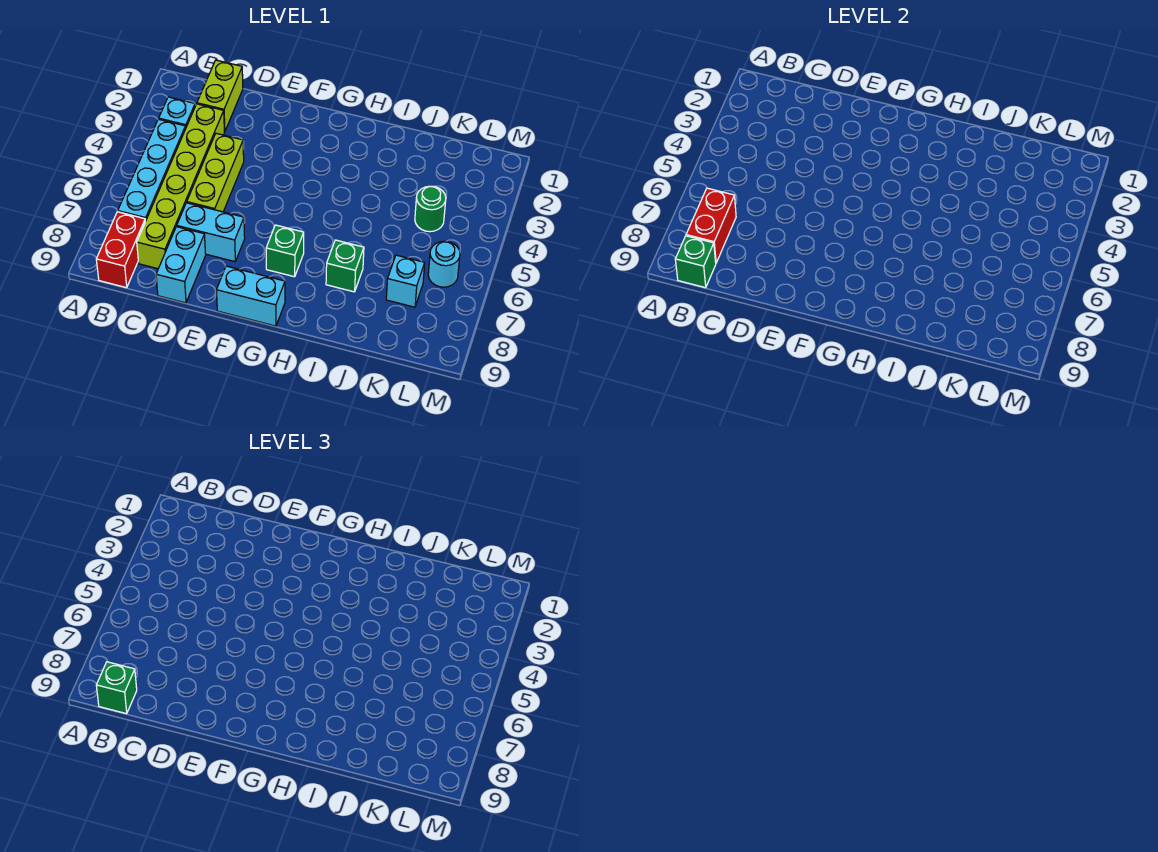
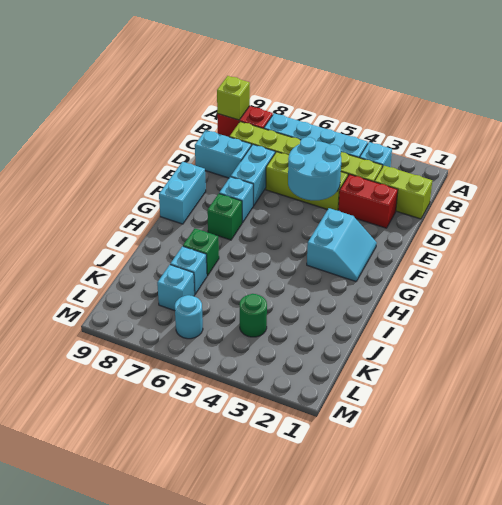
red 1x2 brick [686,188,736,263] -> red 1x2 brick moved to [338,174,398,228]
green 1x1 brick [675,236,716,288] -> lime 1x1 brick [217,76,250,120]
green 1x1 brick [96,662,137,714] -> none
none -> cyan 2x2 round brick [288,137,341,200]
none -> cyan 2x2 slope [307,208,377,281]
none -> cyan 1x1 brick [219,177,253,223]
none -> cyan 1x1 brick [170,246,207,294]

